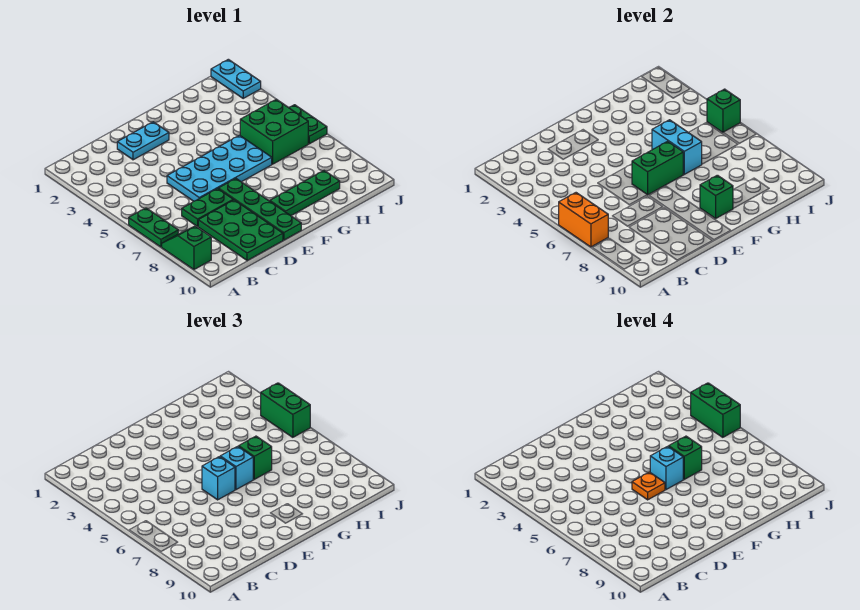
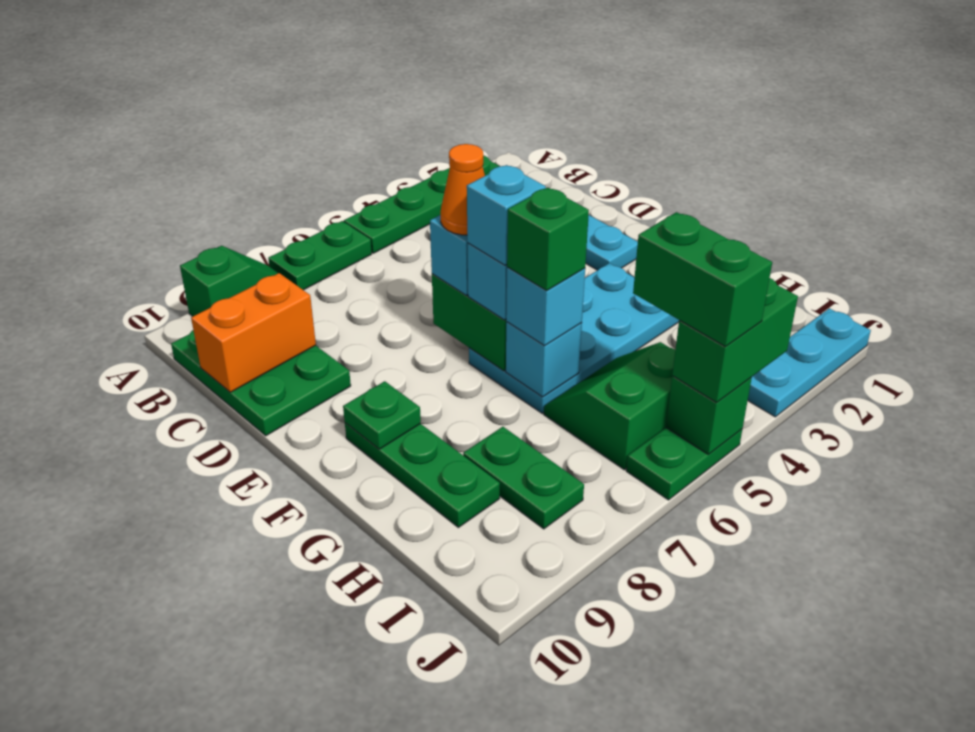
orange 1x2 brick [559,193,608,247] -> orange 1x2 brick moved to [191,273,316,392]
green 1x2 plate [182,189,233,226] -> green 1x2 plate moved to [463,427,584,529]
green 2x3 plate [198,200,283,261] -> green 2x3 plate turned to [171,330,351,436]
cyan 2x4 plate [167,135,272,201] -> cyan 2x4 plate turned to [469,263,679,413]
orange 1x1 plate [632,472,665,500] -> orange 1x1 cone [441,144,485,235]
green 1x4 plate [218,179,301,240] -> green 1x4 plate moved to [344,155,499,253]
green 1x1 brick [700,175,733,218] -> green 1x1 plate [343,381,421,449]
cyan 1x2 brick [652,120,702,174] -> cyan 1x1 brick [506,322,582,397]
green 1x1 brick [239,436,272,479] -> cyan 1x1 brick [506,267,585,346]
green 2x2 brick [240,99,308,164] -> green 2x2 slope [544,342,675,469]
cyan 1x2 plate [211,59,261,98] -> cyan 1x3 plate [748,308,871,417]
green 1x2 brick [691,383,740,437] -> green 1x2 brick turned to [633,212,772,347]

